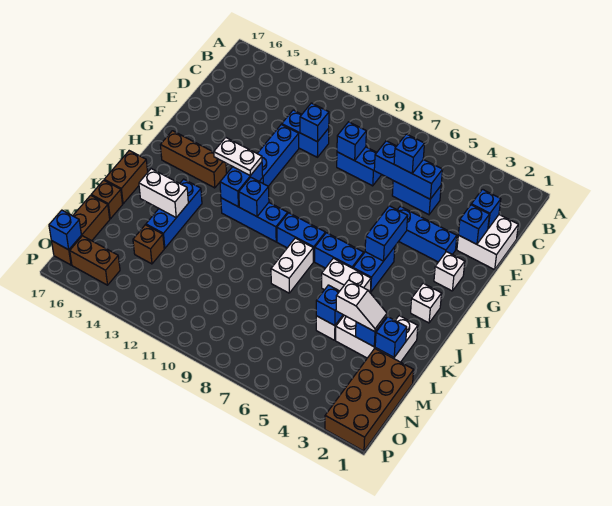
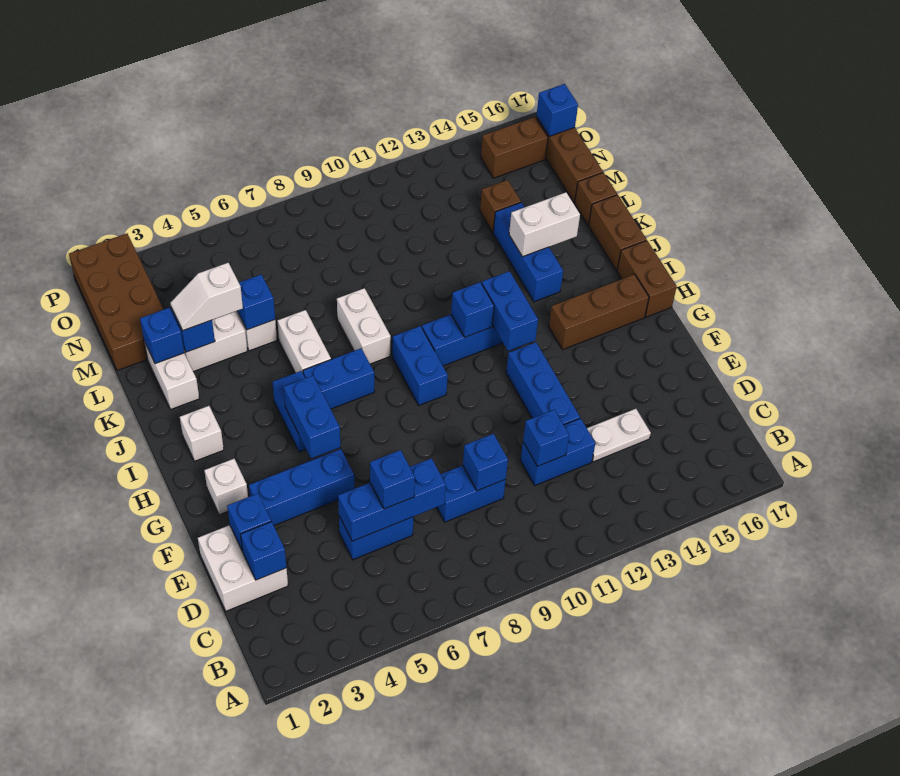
white 1x2 plate [214,138,262,176] -> white 1x2 plate moved to [587,409,651,462]
none -> brown 1x2 brick [617,241,677,317]
blue 1x2 brick [277,213,325,262] -> blue 1x2 brick turned to [392,326,448,405]
white 1x2 brick [322,258,371,292] -> white 1x2 brick turned to [277,310,331,373]

